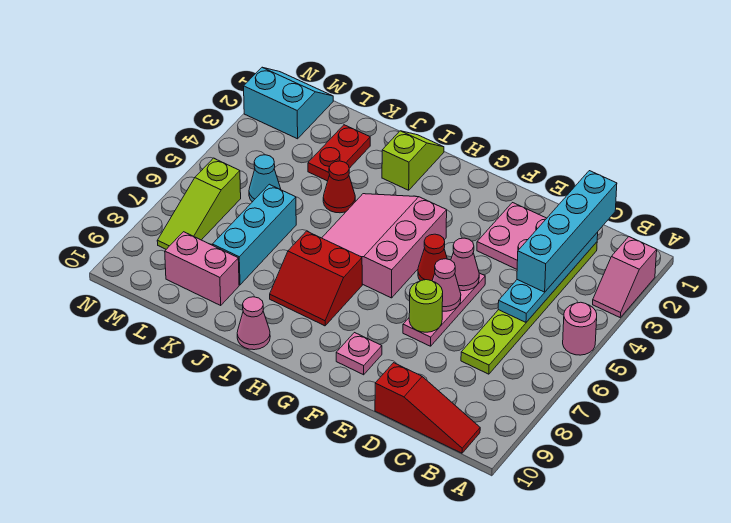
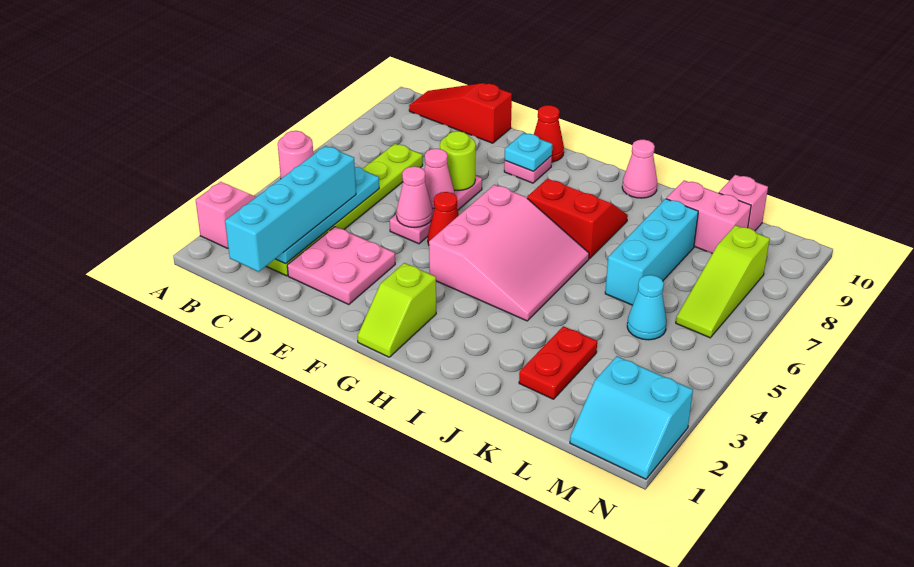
none -> cyan 1x1 plate [505,133,552,171]
lime 1x2 slope [382,131,444,190] -> lime 1x2 slope moved to [358,263,436,357]
red 1x1 cone [323,161,355,213] -> red 1x1 cone moved to [534,105,564,162]
none -> pink 1x1 brick [719,175,768,231]
lime 1x3 slope [157,158,241,249] -> lime 1x3 slope turned to [676,225,770,338]

